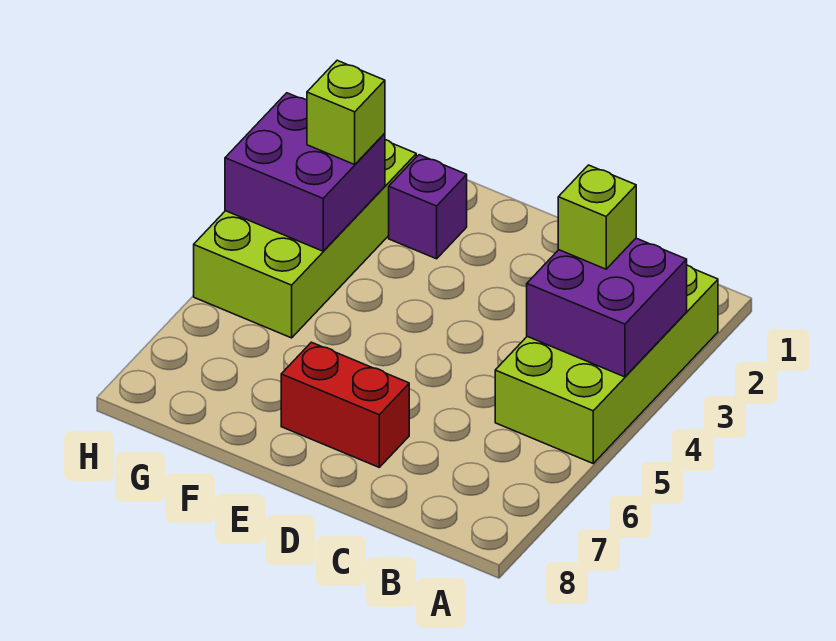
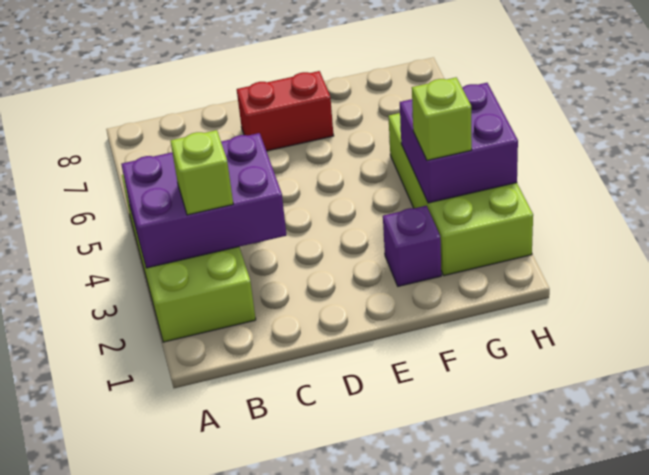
purple 2x2 brick [527,238,687,377] -> purple 2x3 brick [121,133,286,268]

